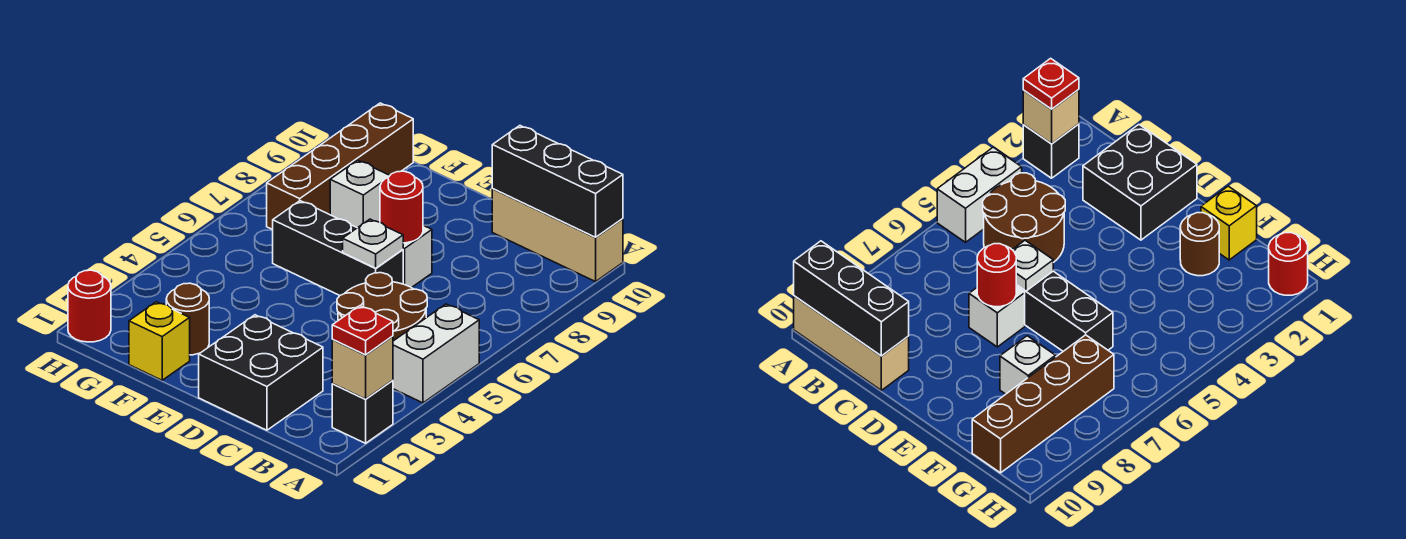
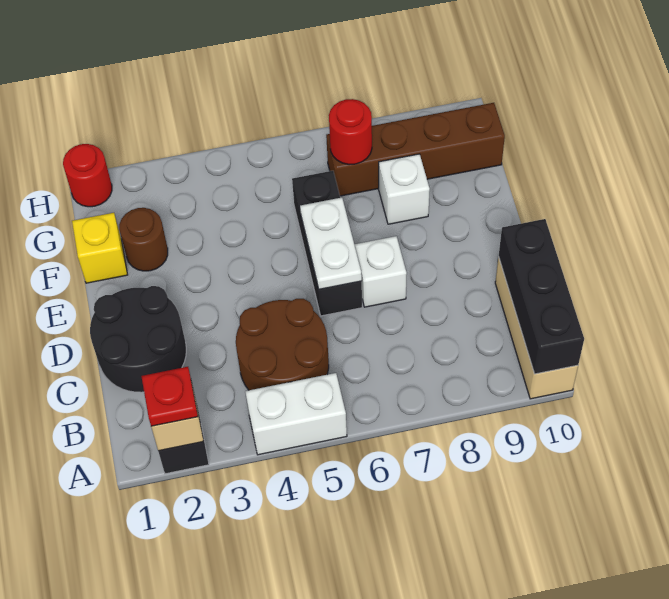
black 2x2 brick [199,315,323,430] -> black 2x2 round brick [90,286,186,392]
white 1x1 plate [343,219,403,268] -> white 1x2 plate [300,198,362,289]
red 1x1 round brick [380,171,423,243] -> red 1x1 round brick moved to [329,99,372,164]

